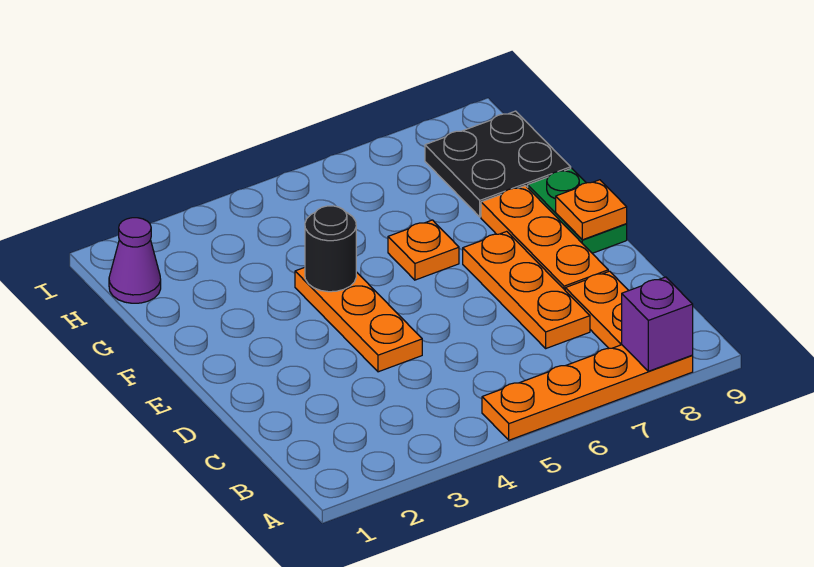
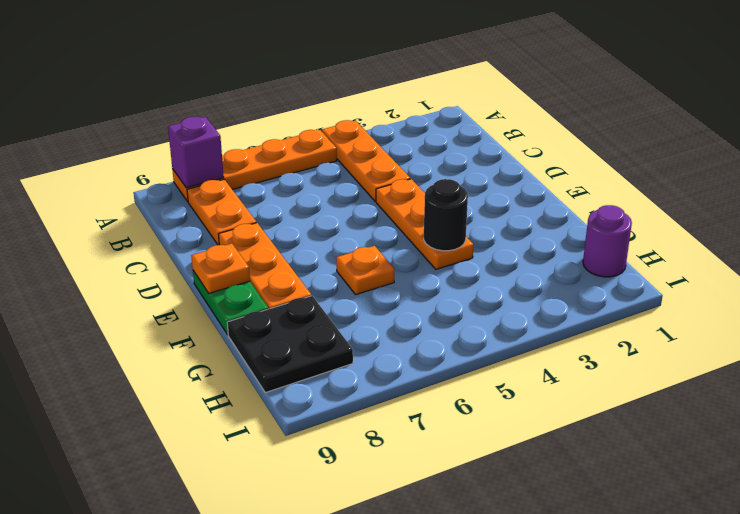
orange 1x3 plate [463,231,590,348] -> orange 1x3 plate moved to [322,120,410,201]
purple 1x1 cone [109,218,161,303] -> purple 1x1 round brick [583,205,632,277]

